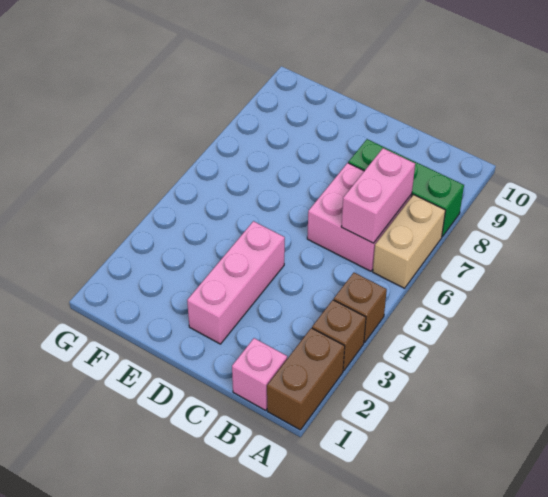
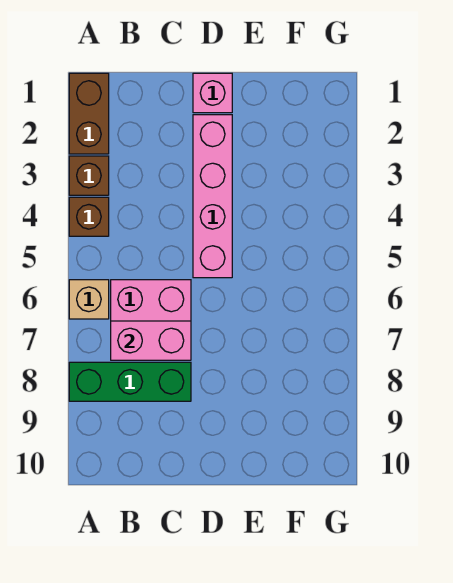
tan 1x2 brick [373,195,446,288] -> tan 1x1 brick [69,280,109,319]
pink 1x1 brick [232,338,287,410] -> pink 1x1 brick moved to [193,73,232,113]
pink 1x2 brick [341,148,415,243] -> pink 1x2 brick turned to [111,321,191,360]
pink 1x3 brick [187,221,285,344] -> pink 1x4 brick [193,115,232,278]

